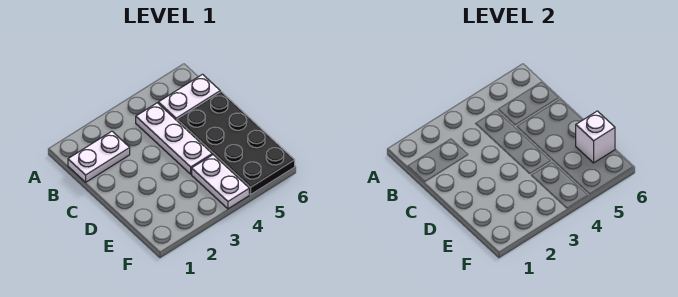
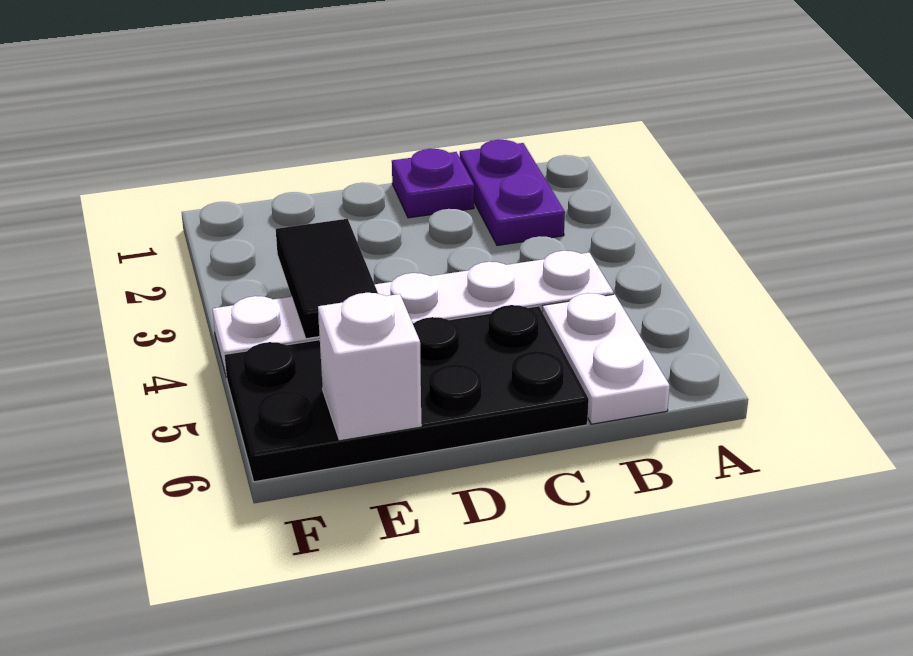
white 1x2 plate [68,131,130,182] -> purple 1x2 plate [460,140,565,245]
none -> purple 1x1 plate [392,149,474,218]
none -> black 1x2 tile [276,219,378,339]

